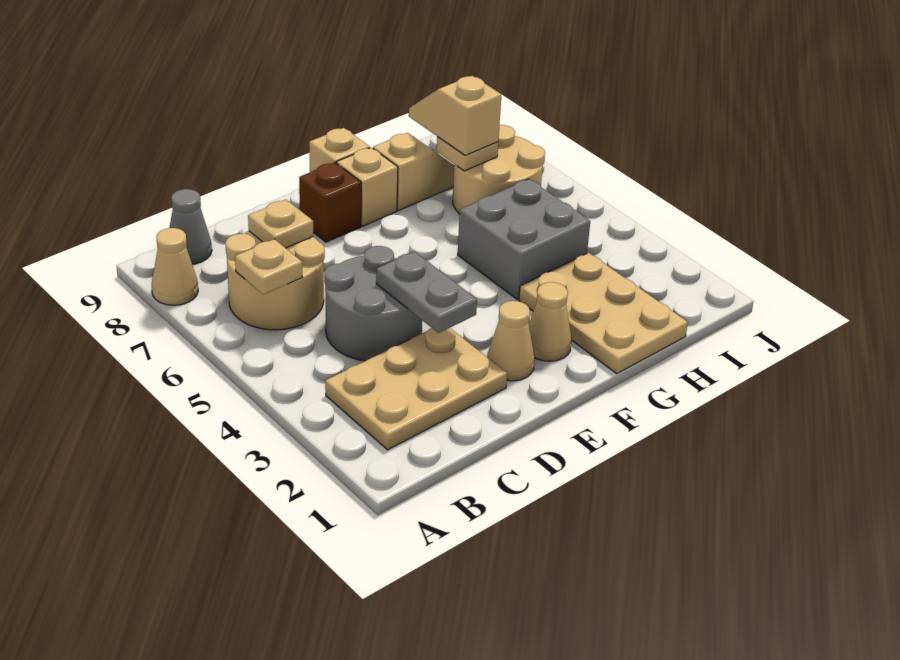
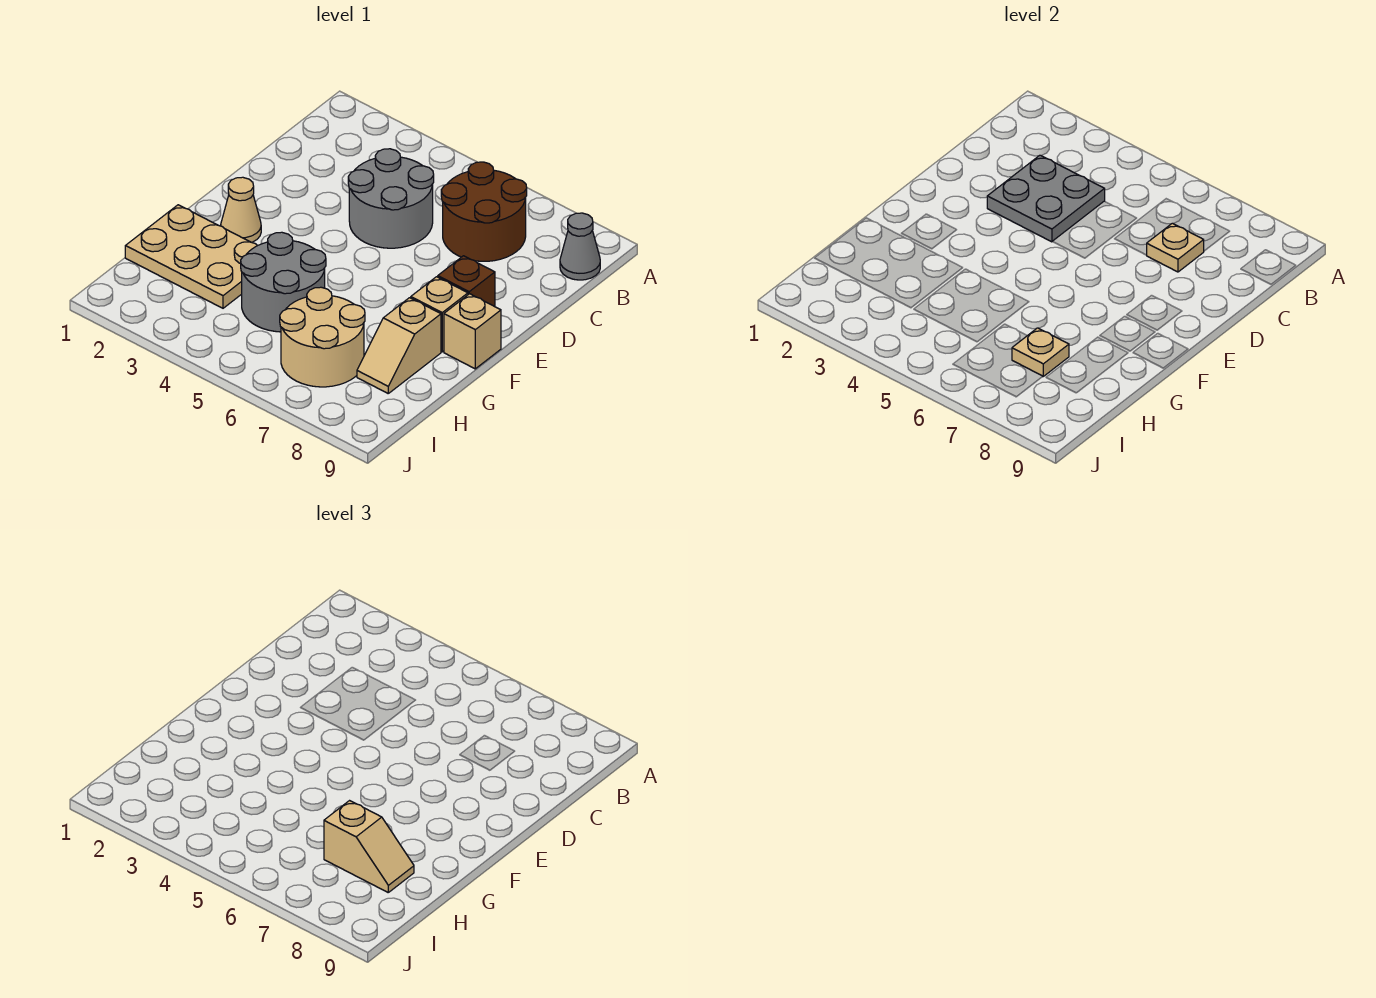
tan 1x1 cone [152,228,198,305] -> none
tan 2x3 plate [325,328,507,450] -> none
tan 2x2 round brick [225,231,325,330] -> brown 2x2 round brick [441,162,527,261]
tan 1x1 plate [235,239,302,295] -> none
grey 1x2 plate [376,251,477,333] -> grey 2x2 plate [987,155,1105,242]
tan 1x1 cone [487,301,535,381] -> none
grey 2x2 brick [458,179,590,299] -> grey 2x2 round brick [241,232,326,332]

